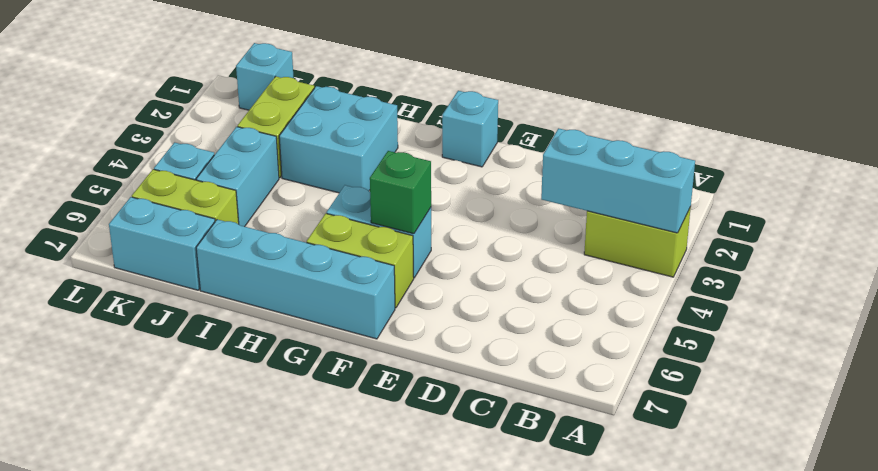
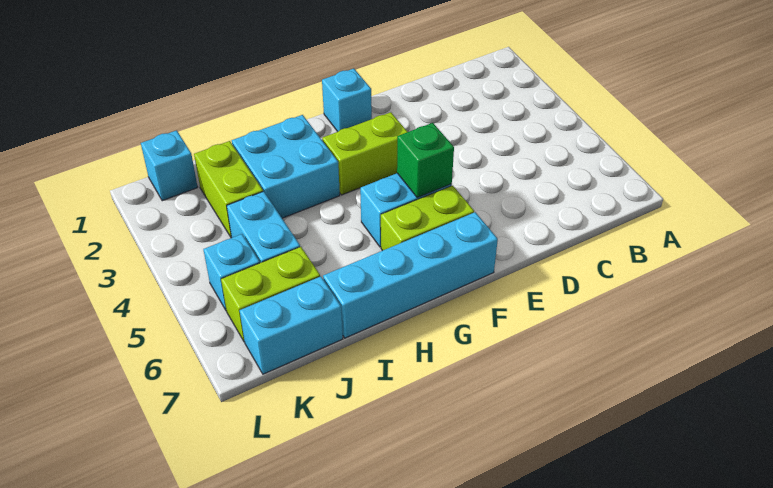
lime 1x2 brick [584,207,691,277] -> lime 1x2 brick moved to [322,112,407,195]
cyan 1x3 brick [541,128,695,233] -> none

